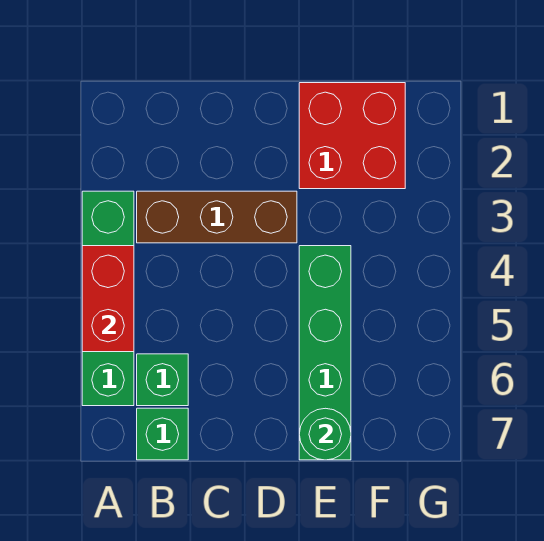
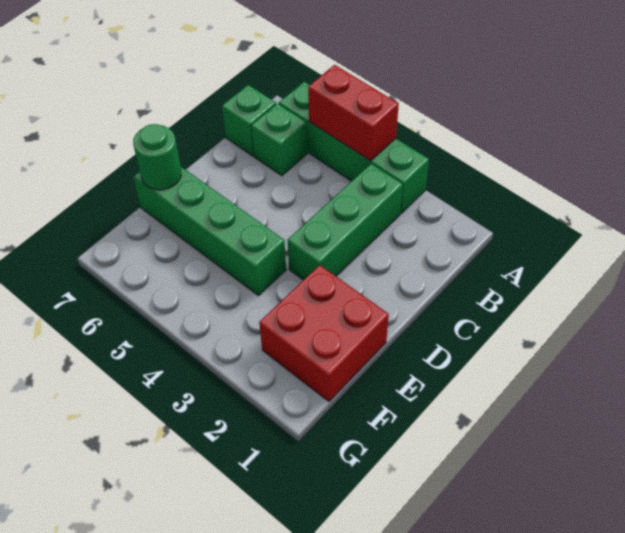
brown 1x3 brick [137,191,297,243] -> green 1x3 brick [287,164,403,280]

